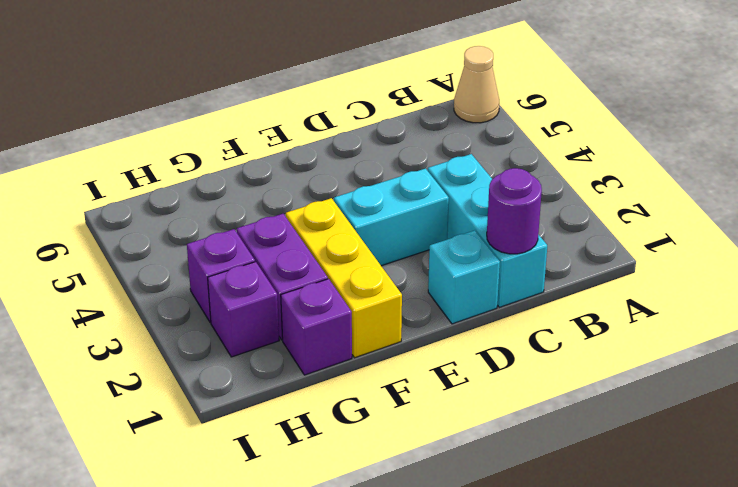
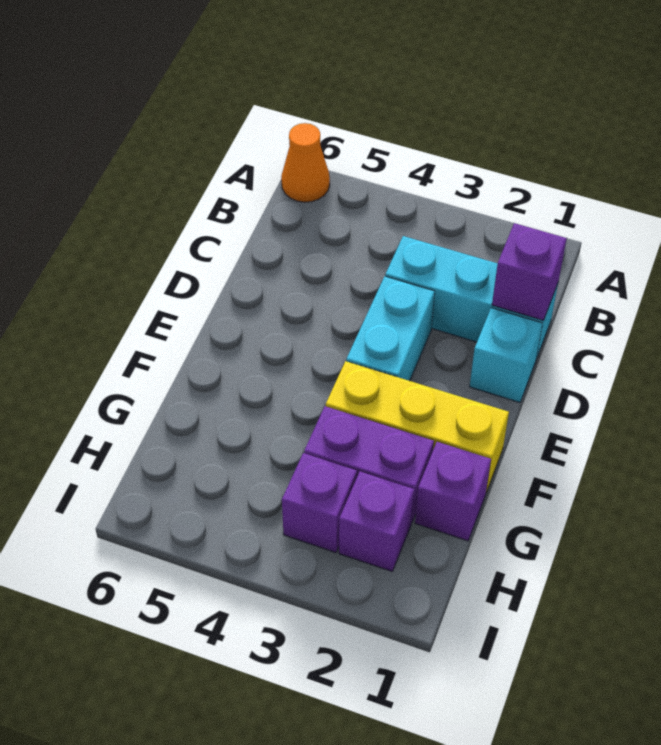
tan 1x1 cone [454,46,499,123] -> orange 1x1 cone [281,123,330,202]
purple 1x1 round brick [487,168,542,254] -> purple 1x1 brick [492,223,567,321]

